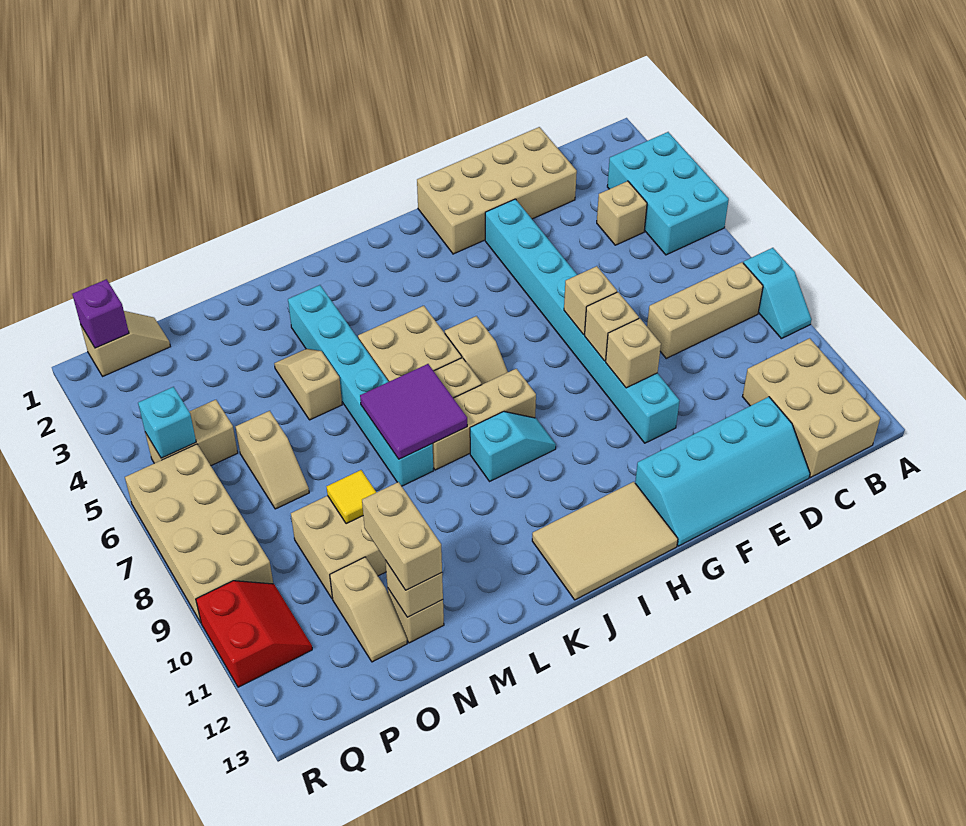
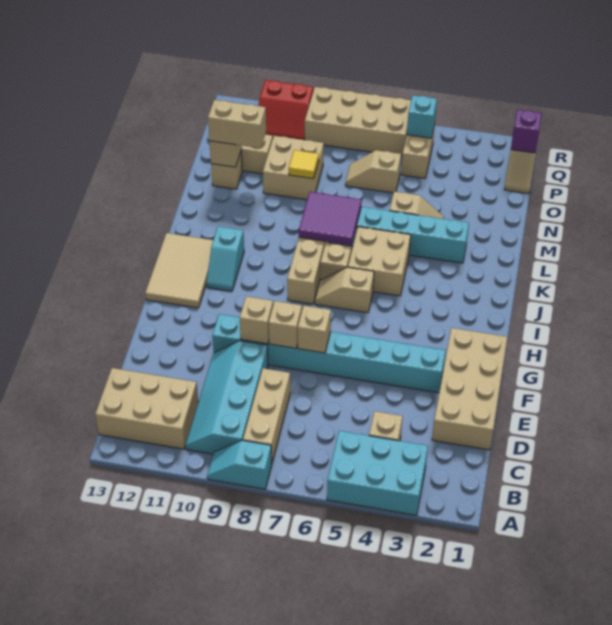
cyan 2x4 slope [635,397,810,546] -> cyan 2x4 slope moved to [185,341,268,454]
cyan 1x2 slope [470,412,556,481] -> cyan 1x2 slope moved to [206,226,244,291]

